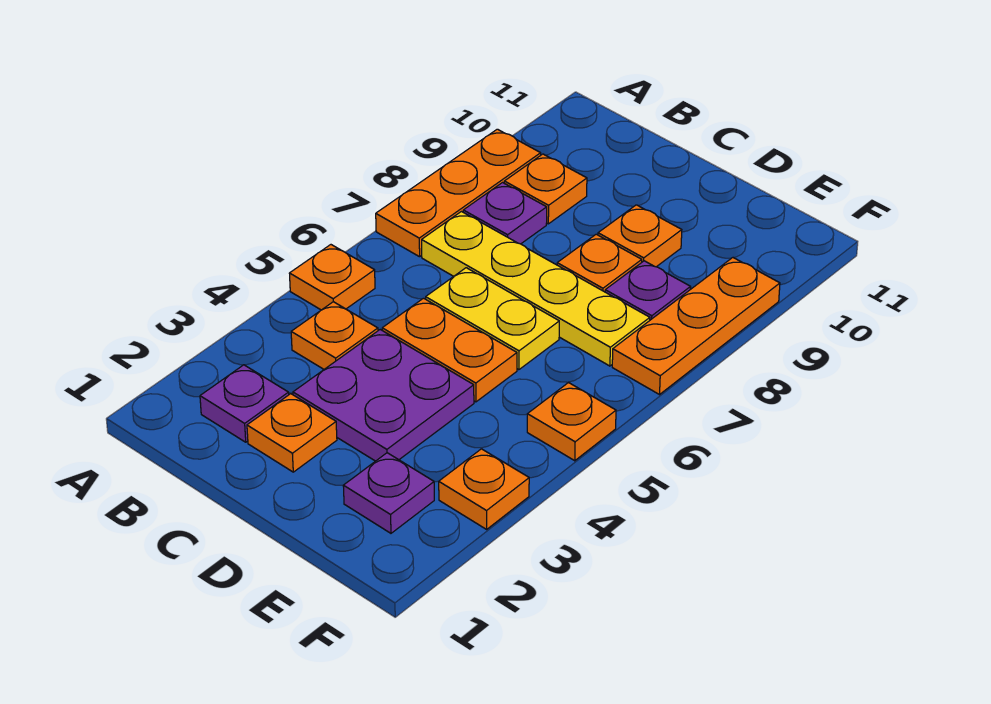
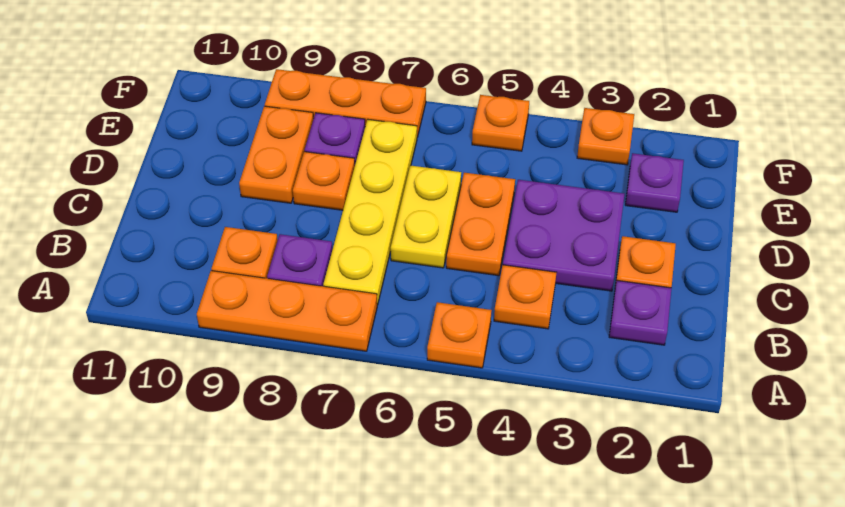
orange 1x1 plate [598,205,682,267] -> orange 1x2 plate [239,106,314,203]

